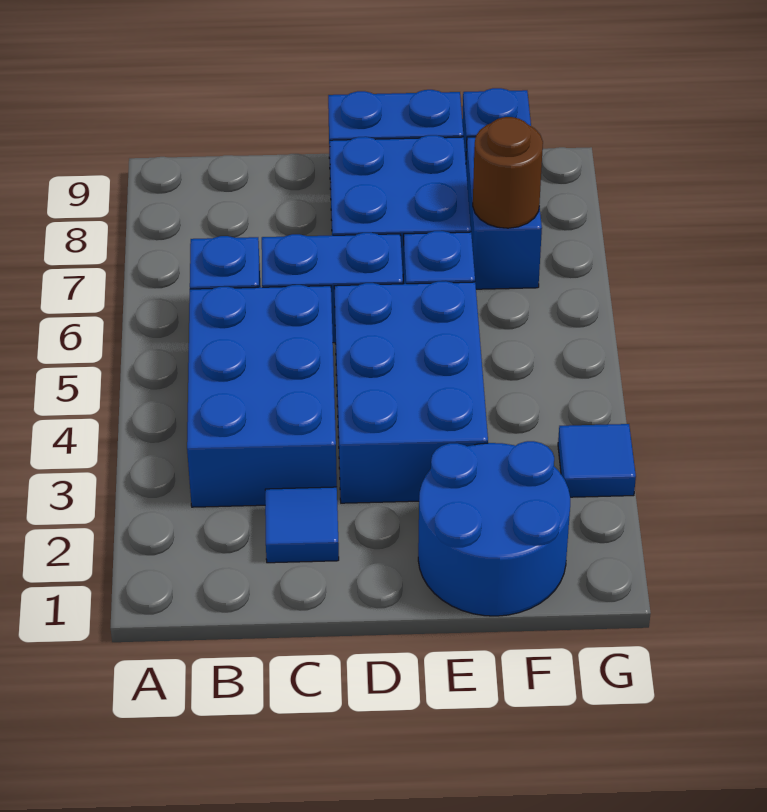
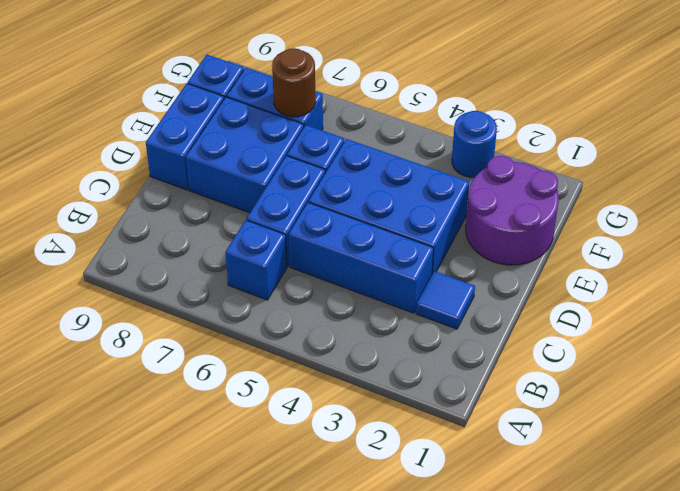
blue 2x3 brick [187,285,337,507] -> blue 1x3 brick [289,202,434,313]
blue 2x2 round brick [418,441,570,616] -> purple 2x2 round brick [466,156,559,265]
blue 1x1 tile [558,424,636,497] -> blue 1x1 round brick [452,111,497,178]

